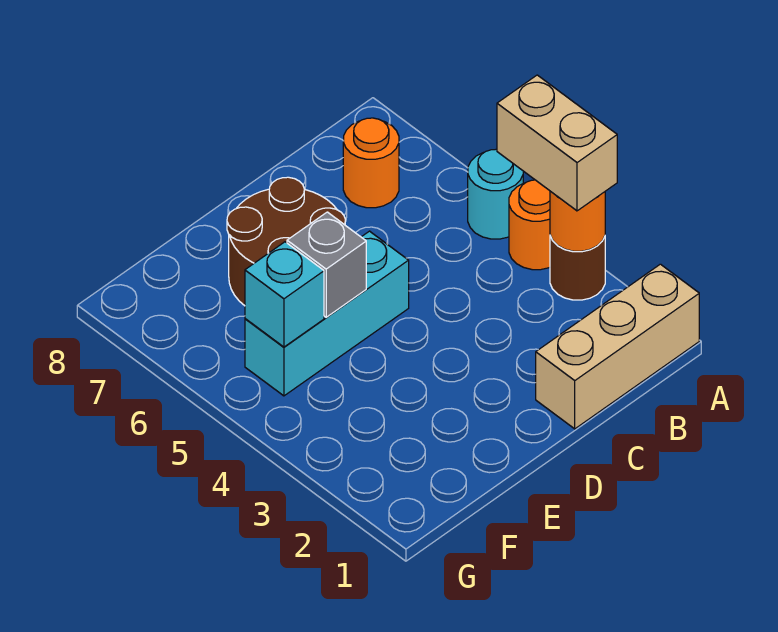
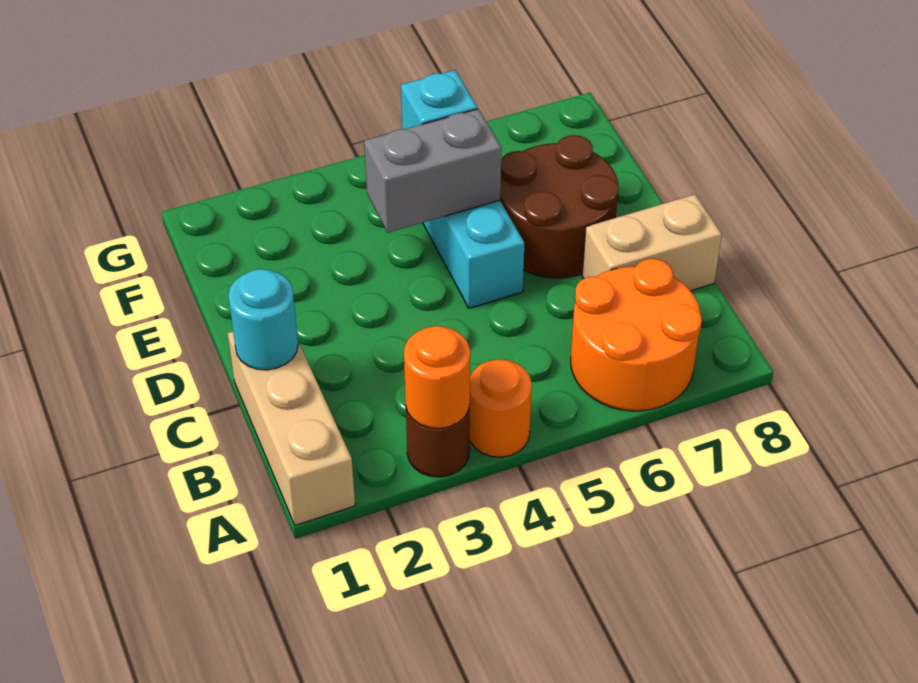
tan 1x2 brick [497,75,617,211] -> tan 1x2 brick moved to [582,195,722,291]
cyan 1x1 round brick [468,149,523,239] -> cyan 1x1 round brick moved to [228,269,298,370]
orange 1x1 round brick [343,118,399,208] -> orange 2x2 round brick [571,259,702,411]
grey 1x1 brick [287,212,366,317] -> grey 1x2 brick [364,109,501,233]

